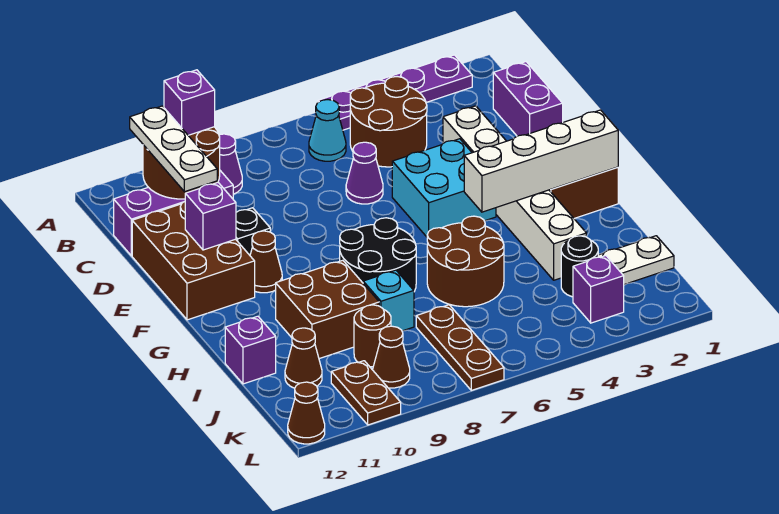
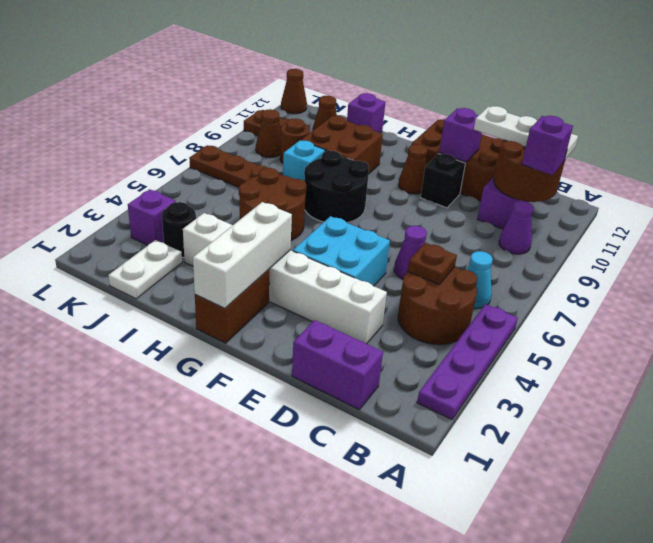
none -> brown 1x1 plate [407,243,457,285]
white 1x4 brick [464,110,618,212] -> white 1x3 brick [193,202,292,308]

